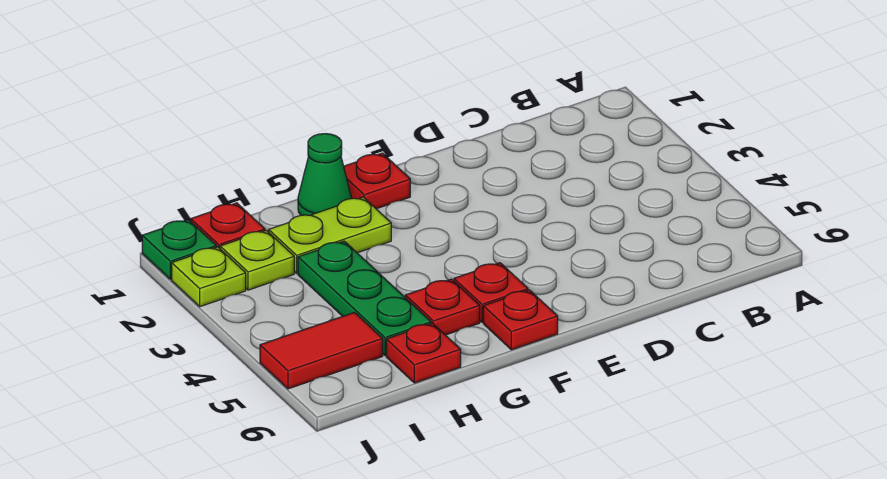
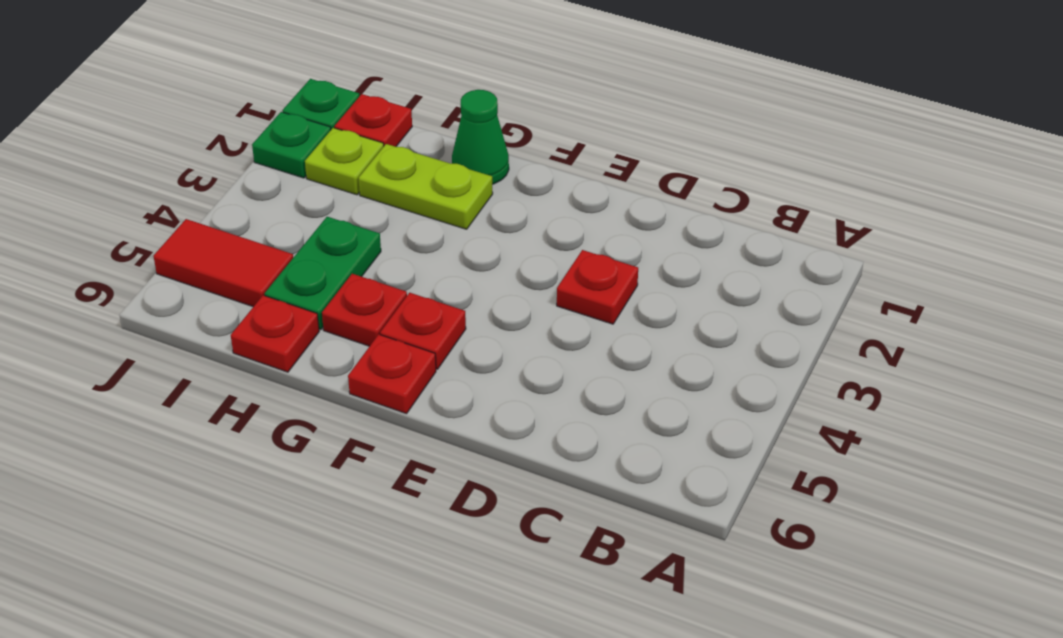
red 1x1 plate [344,153,410,209] -> red 1x1 plate moved to [557,250,638,324]
green 1x3 plate [298,241,431,356] -> green 1x2 plate [265,217,381,330]
lime 1x1 plate [172,247,246,307] -> green 1x1 plate [252,112,331,178]

